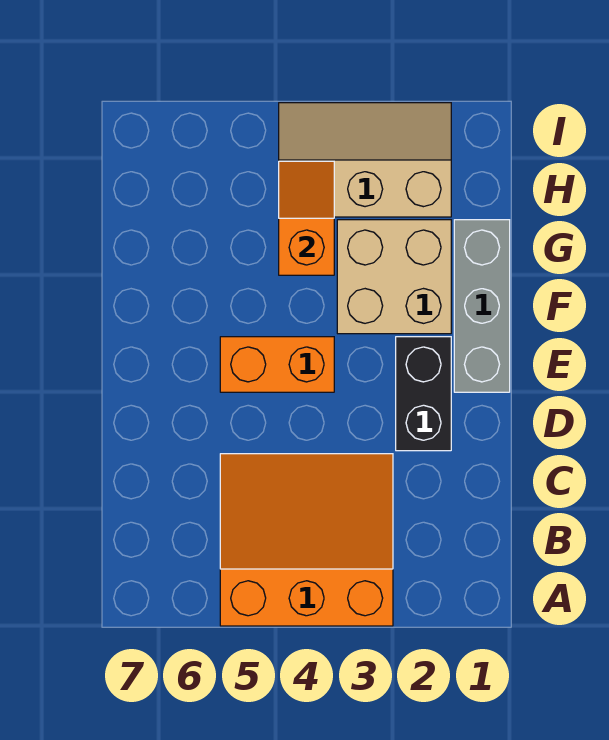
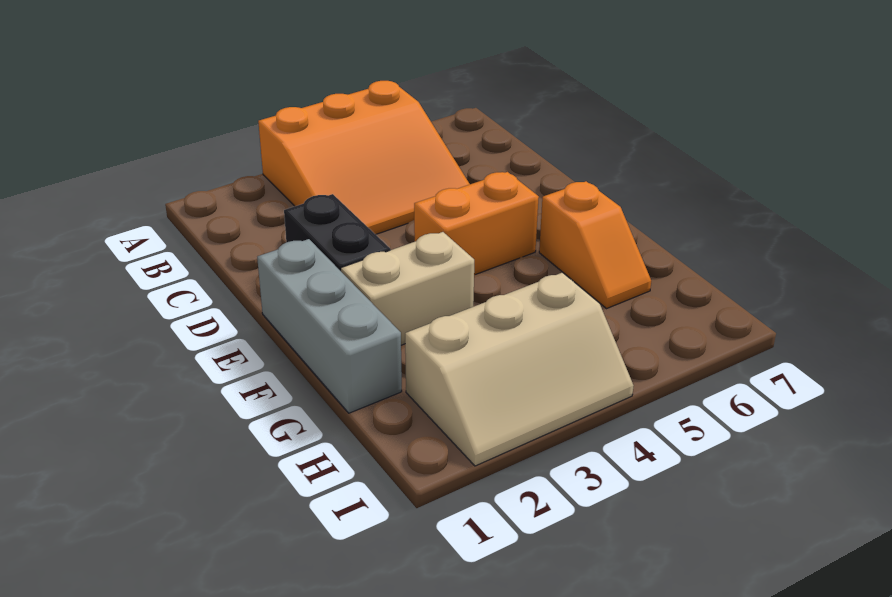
tan 2x2 brick [337,220,451,334] -> tan 1x2 brick [341,232,474,345]
orange 1x2 slope [279,161,334,275] -> orange 1x2 slope moved to [539,181,651,308]

